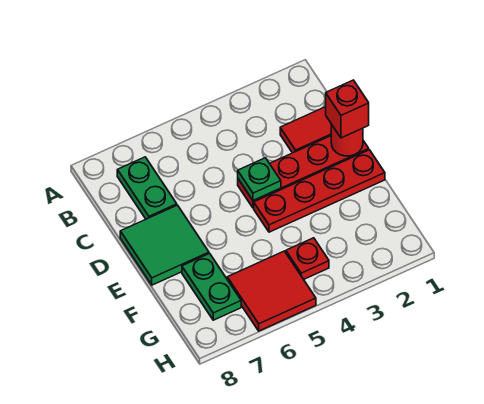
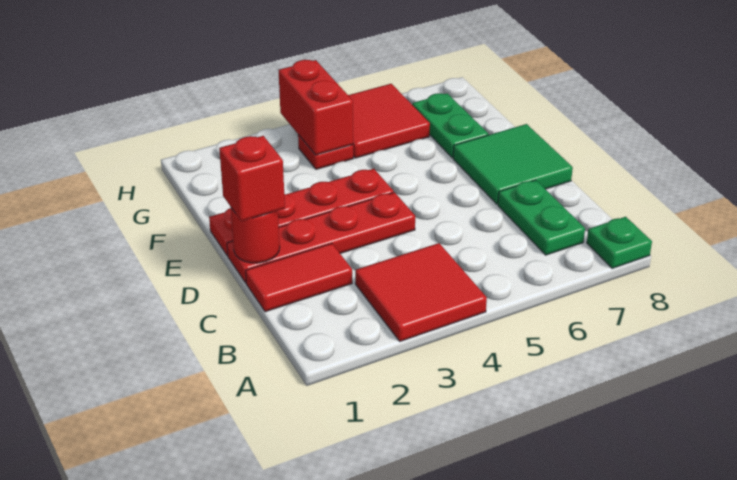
none -> red 2x2 tile [355,243,487,341]
green 1x1 plate [238,158,281,200] -> green 1x1 plate moved to [587,217,652,268]
none -> red 1x2 brick [279,60,353,155]

